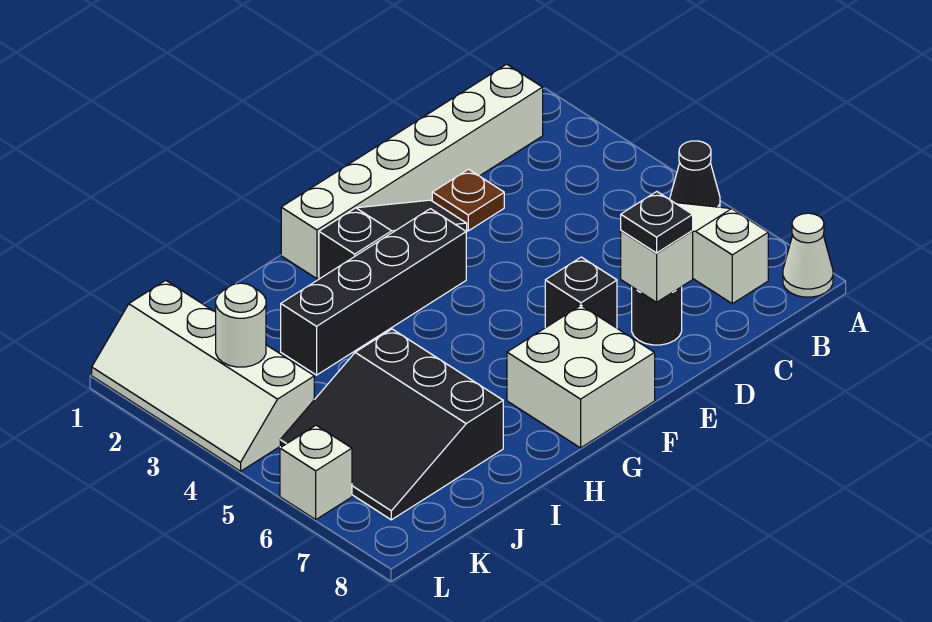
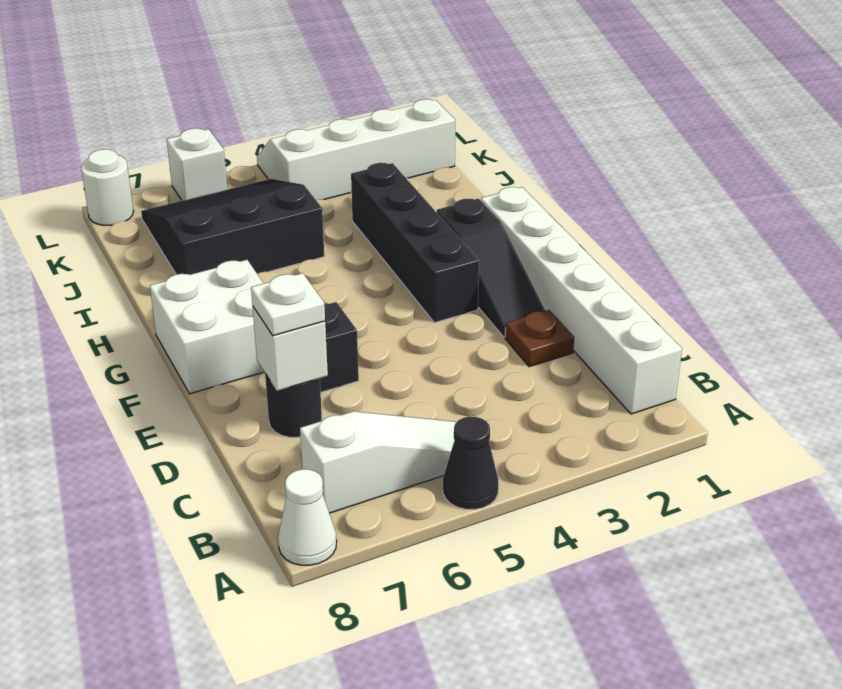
black 1x1 plate [621,192,693,253] -> white 1x1 plate [251,273,325,336]
white 1x1 round brick [216,283,266,367] -> white 1x1 round brick moved to [81,149,134,225]

